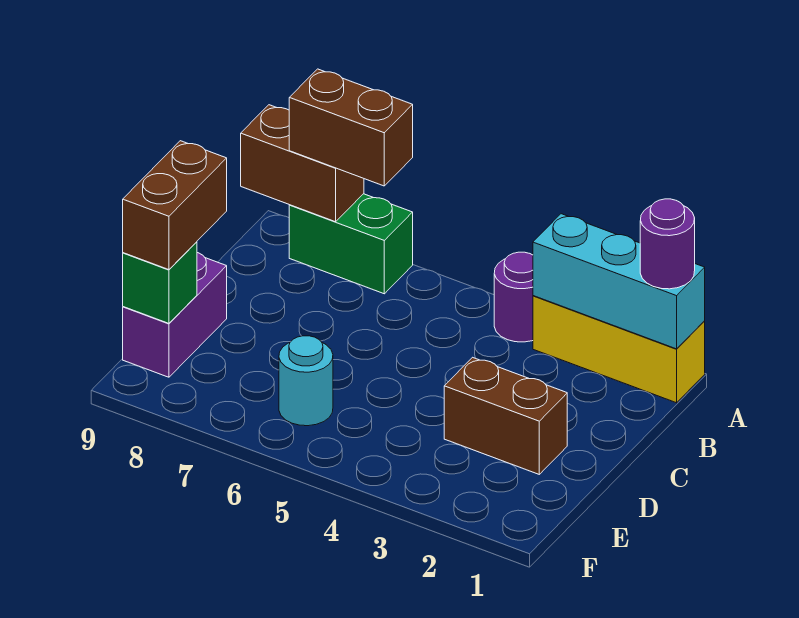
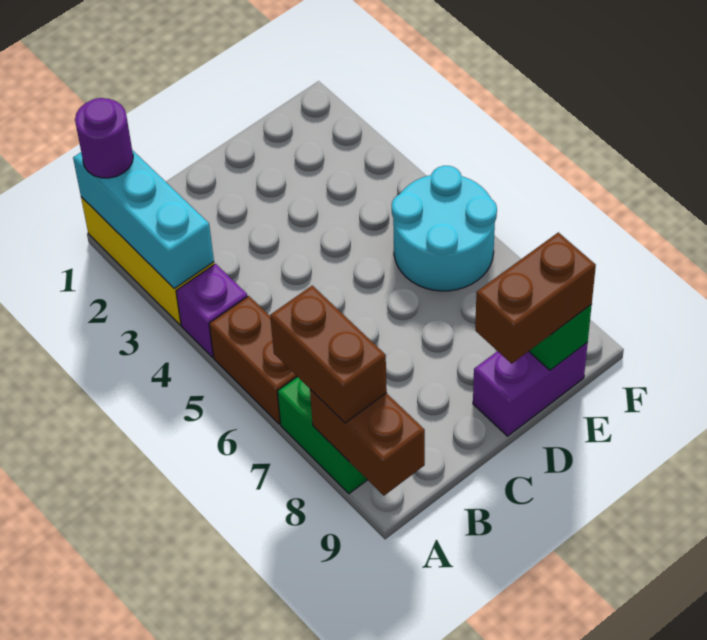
purple 1x1 round brick [494,252,533,342] -> purple 1x1 brick [176,264,248,357]
brown 1x2 brick [444,357,567,474] -> brown 1x2 brick moved to [209,296,297,424]
cyan 1x1 round brick [279,336,333,426] -> cyan 2x2 round brick [392,166,497,291]

